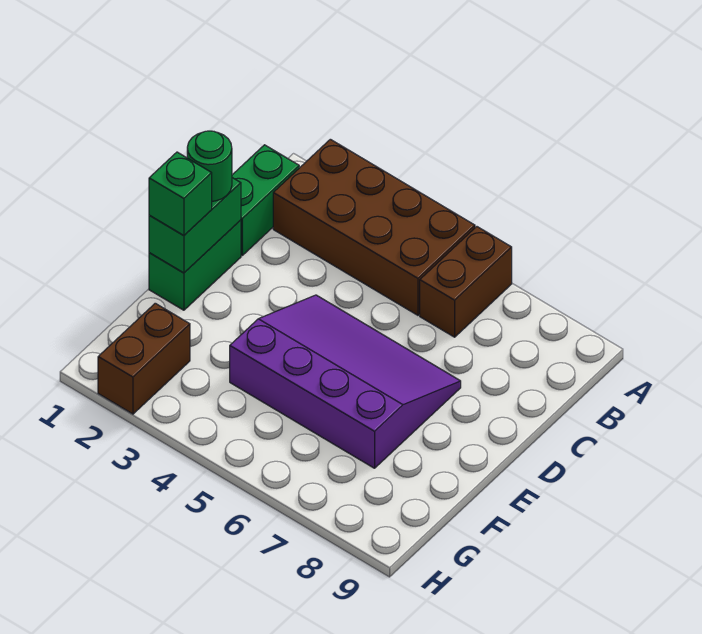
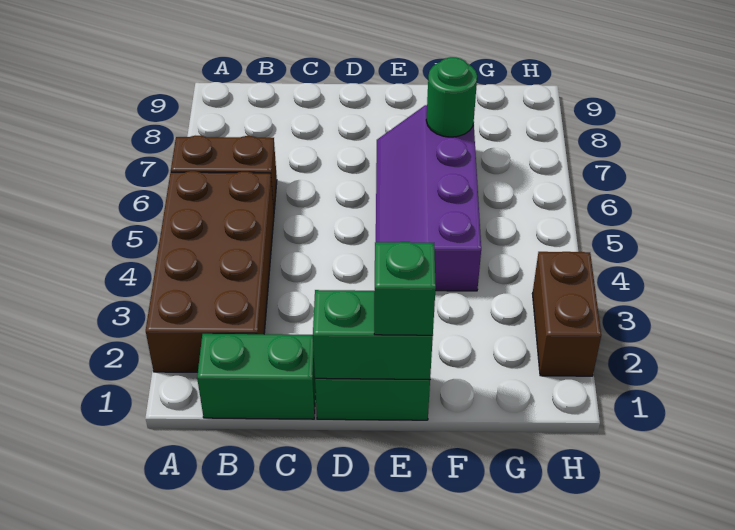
green 1x1 round brick [187,131,232,201] -> green 1x1 round brick moved to [426,57,477,137]
purple 3x4 slope [230,295,461,468] -> purple 2x4 slope [376,105,481,291]
brown 1x2 brick [98,303,190,414] -> brown 1x2 brick turned to [532,252,601,376]

